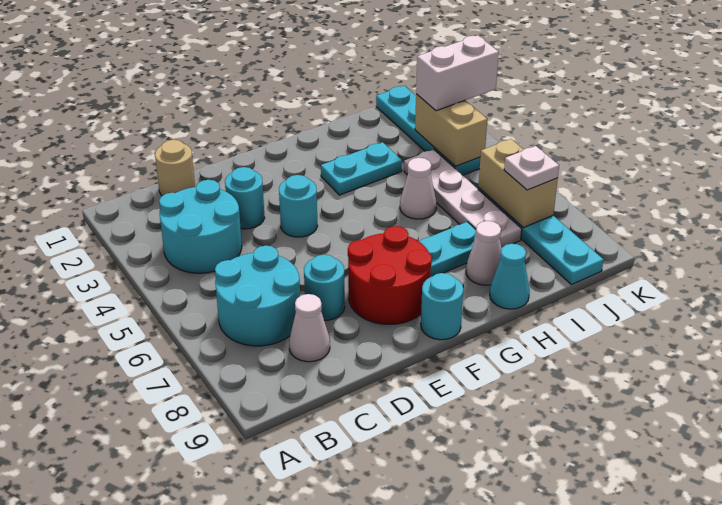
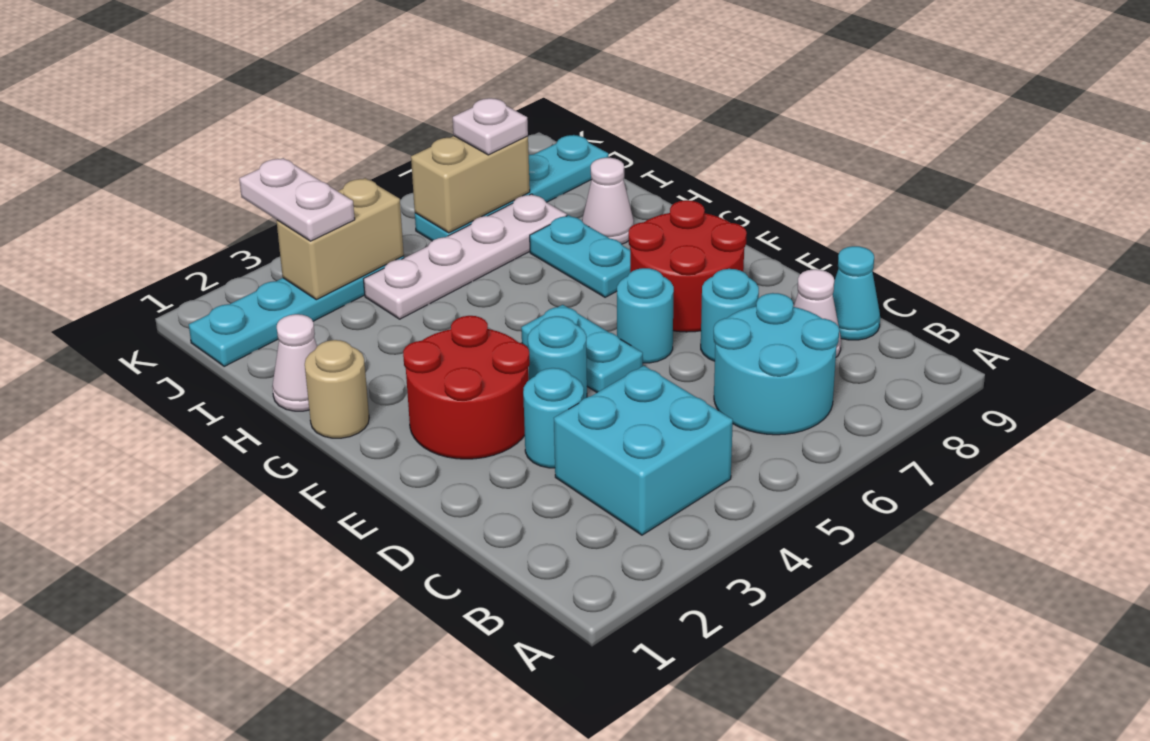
cyan 2x2 round brick [159,180,242,273] -> cyan 2x2 brick [554,366,733,535]
tan 1x1 round brick [155,140,195,196] -> tan 1x1 round brick moved to [305,340,369,438]
none -> red 2x2 round brick [403,316,530,459]
cyan 1x1 round brick [421,273,463,340] -> cyan 1x1 round brick moved to [617,268,674,363]
cyan 1x2 plate [321,142,402,195] -> cyan 1x2 plate moved to [521,305,643,392]
white 1x1 cone [400,158,437,219] -> white 1x1 cone moved to [272,314,317,411]
cyan 1x1 cone [490,244,530,309] -> cyan 1x1 cone moved to [833,246,880,340]
white 1x2 brick [416,35,499,111] -> white 1x2 plate [239,158,355,241]

